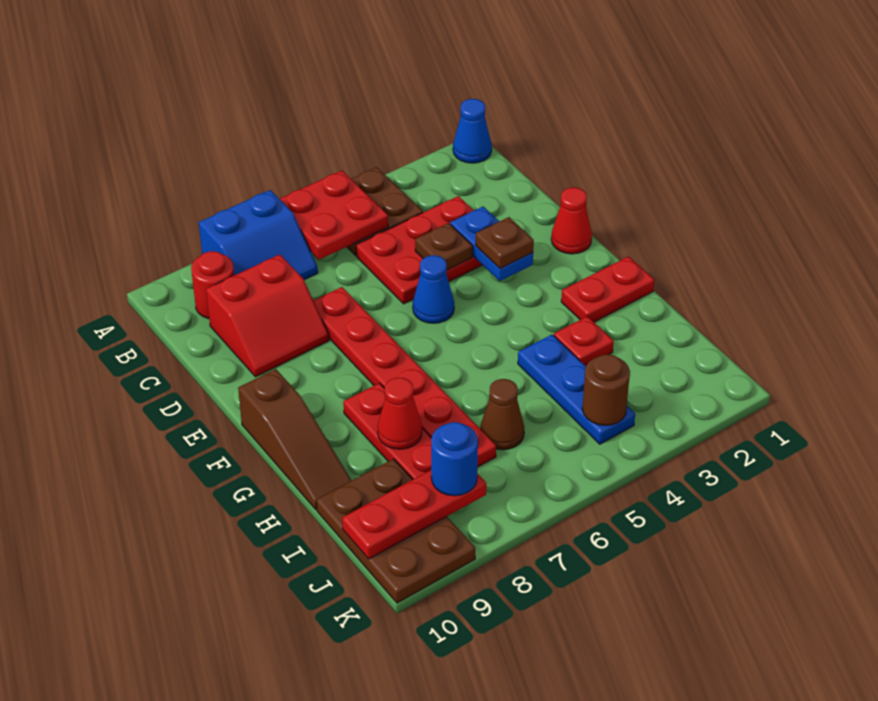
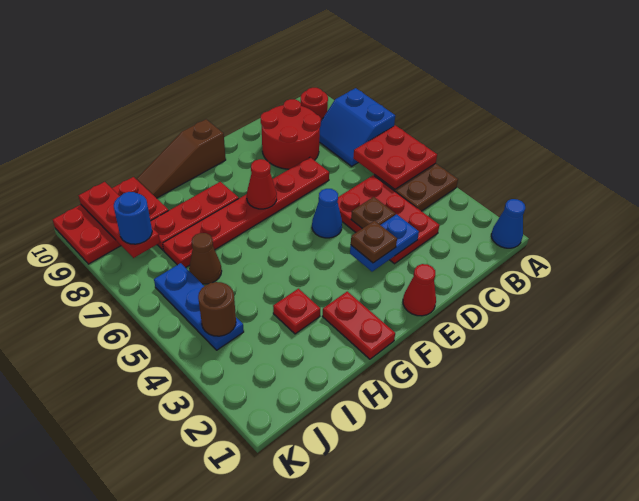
red 2x2 slope [206,254,329,377] -> red 2x2 round brick [261,99,321,169]
blue 1x3 plate [518,335,635,444] -> blue 1x3 plate turned to [154,263,244,350]
red 1x1 cone [377,378,422,449] -> red 1x1 cone moved to [247,159,277,209]
brown 2x3 plate [316,459,475,603] -> red 2x3 plate [53,177,169,264]

